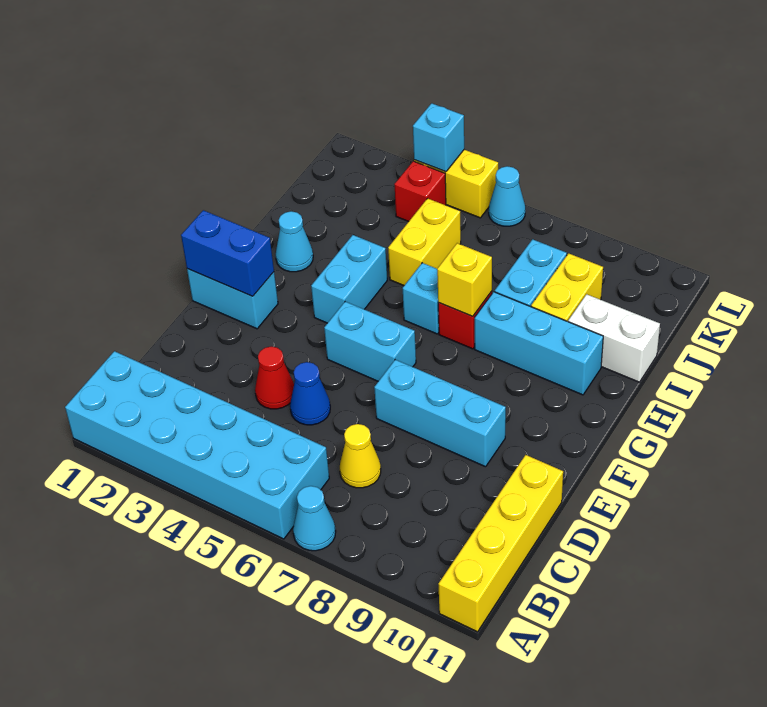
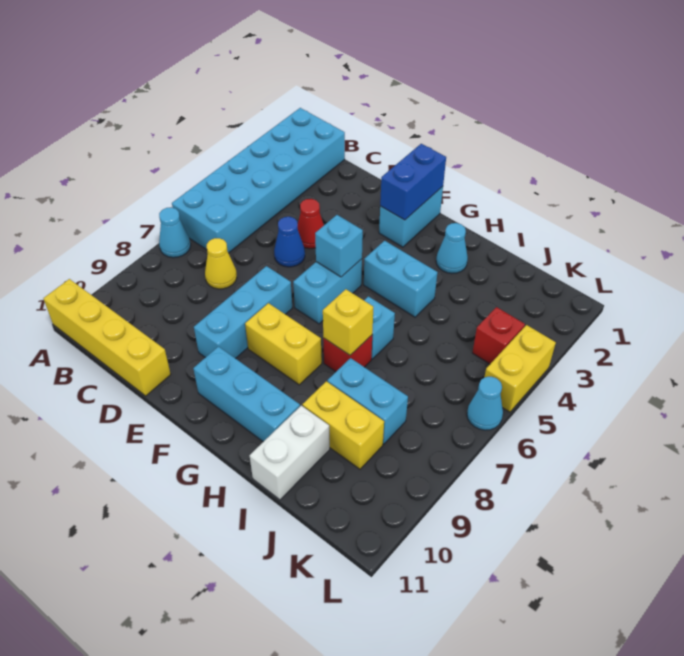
cyan 1x3 brick [475,292,603,395] -> cyan 1x3 brick turned to [193,346,300,442]
yellow 1x2 brick [388,198,461,285] -> yellow 1x2 brick moved to [245,303,322,385]
cyan 1x1 brick [413,103,464,172] -> cyan 1x1 brick moved to [315,215,363,277]

